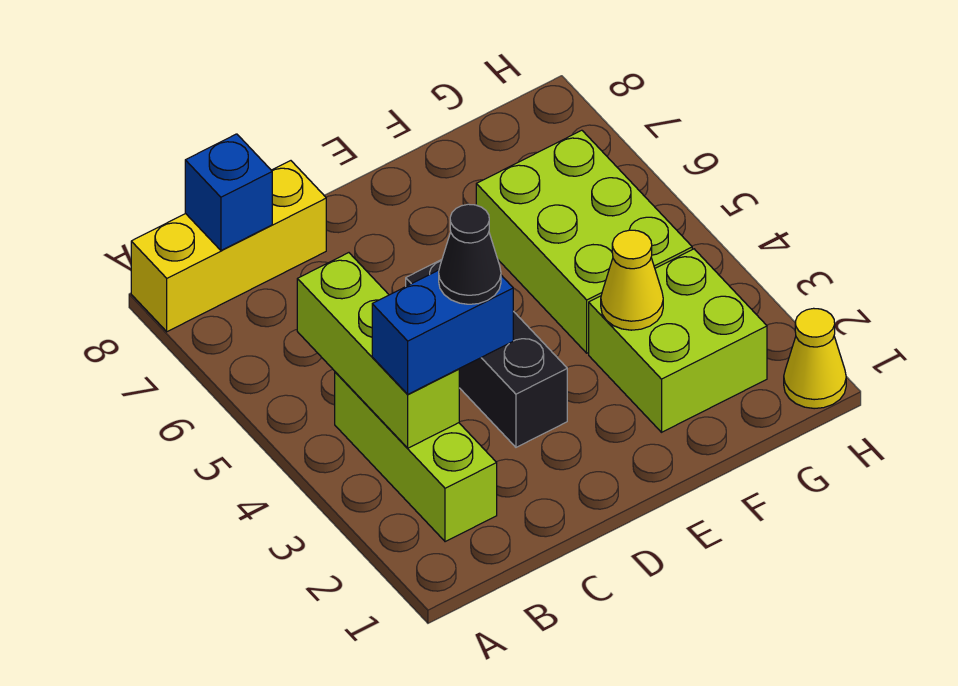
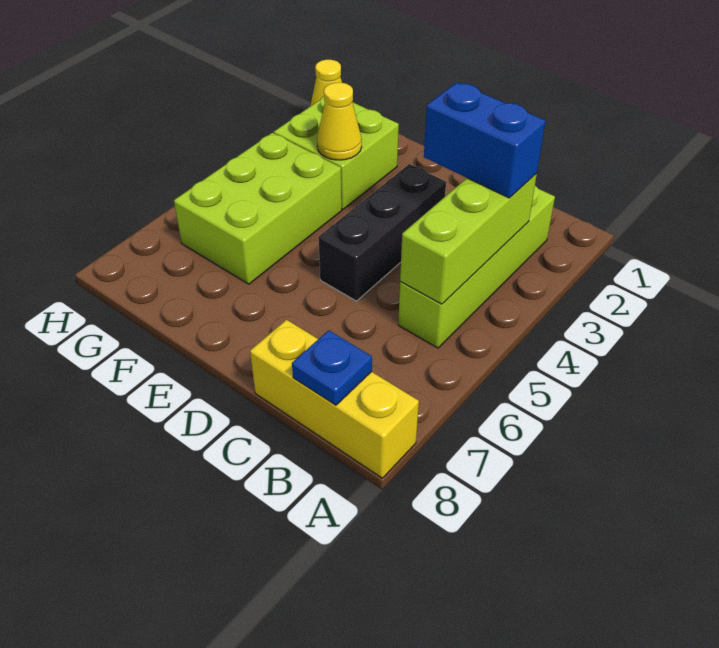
lime 1x3 brick [335,372,497,542] -> lime 1x4 brick [398,186,555,348]
blue 1x1 brick [185,134,272,250] -> blue 1x1 plate [292,330,372,405]
black 1x1 cone [439,204,501,304] -> none

